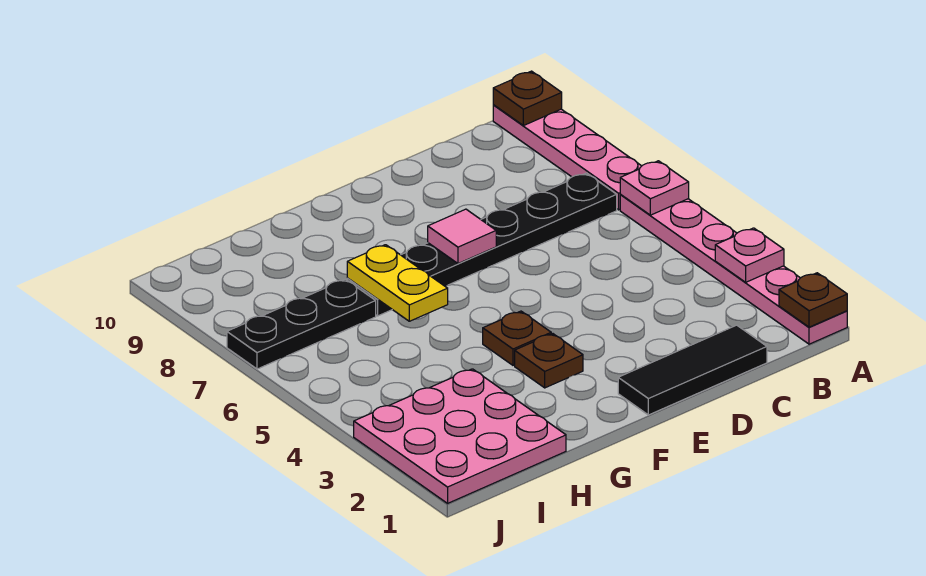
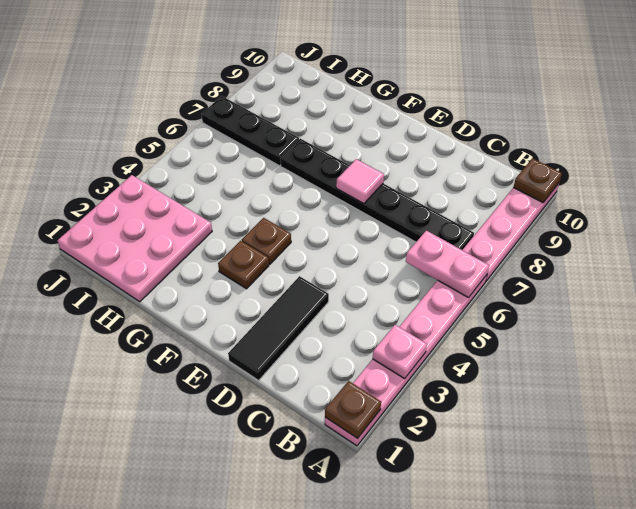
pink 1x1 plate [620,161,689,215] -> pink 1x2 plate [406,231,489,298]
black 1x3 tile [618,325,767,415] -> black 1x3 tile turned to [228,276,329,380]
yellow 1x2 plate [347,245,448,321] -> none

